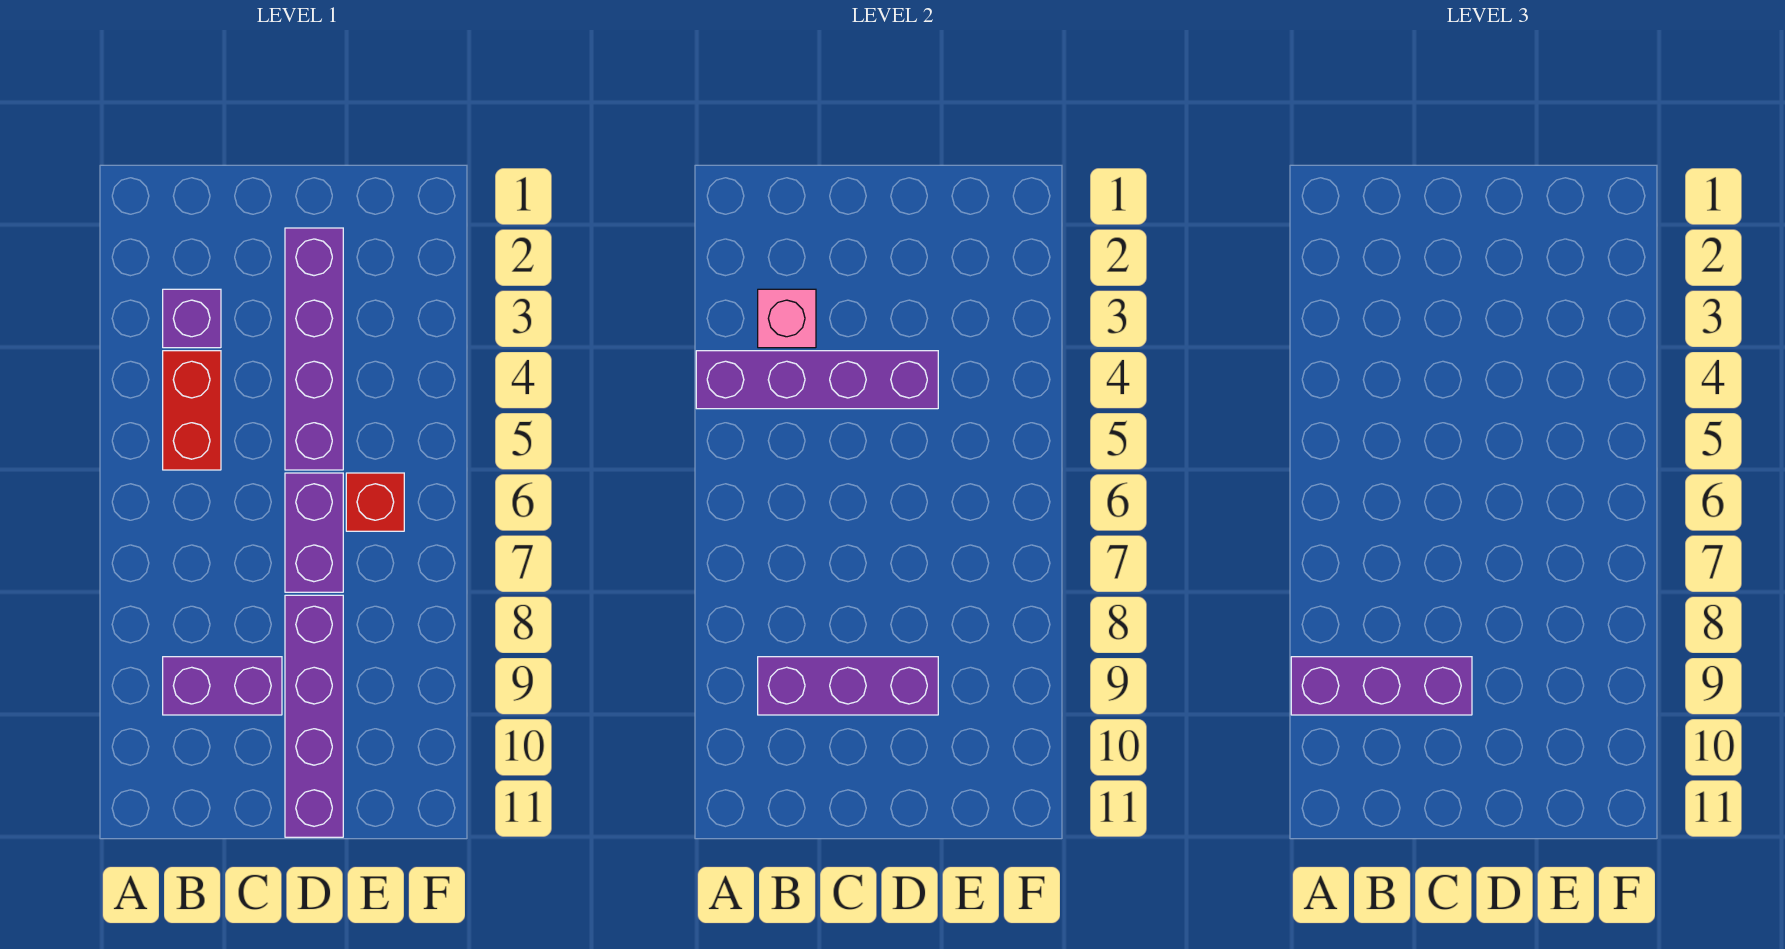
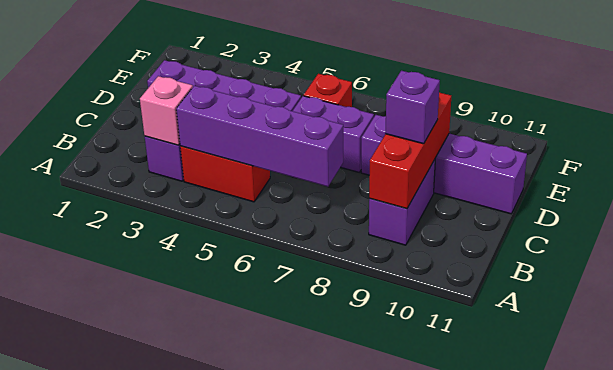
purple 1x4 brick [696,351,938,409] -> purple 1x4 brick turned to [176,86,343,187]
purple 1x3 brick [1291,657,1472,715] -> purple 1x1 brick [385,71,440,144]
purple 1x3 brick [758,657,938,715] -> red 1x3 brick [369,93,451,209]

